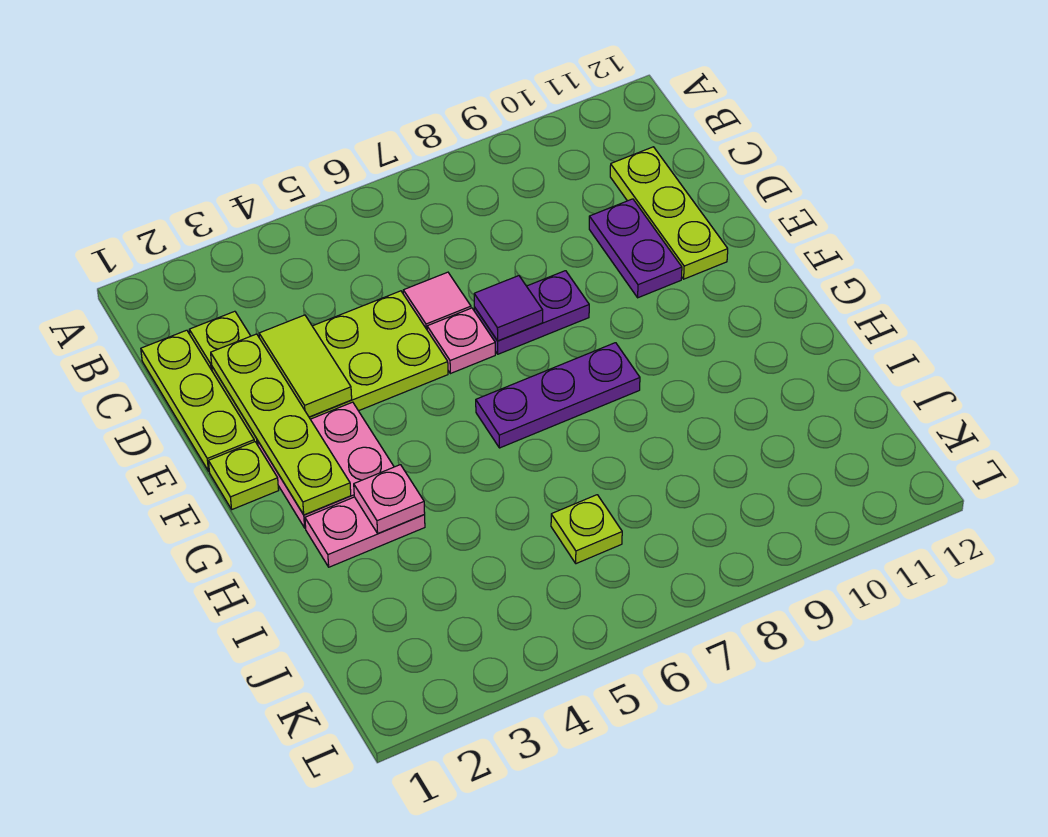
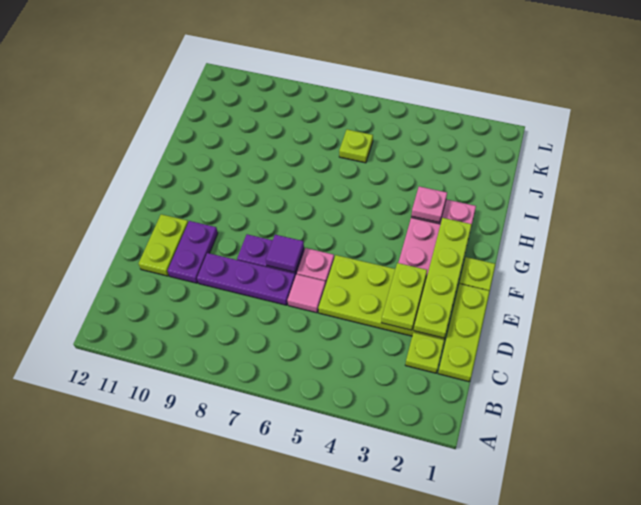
lime 1x3 plate [610,147,728,279] -> lime 1x2 plate [139,214,188,276]
lime 1x2 tile [259,315,352,417] -> lime 1x2 plate [382,263,427,330]
purple 1x3 plate [476,343,640,448] -> purple 1x3 plate moved to [197,253,295,305]

